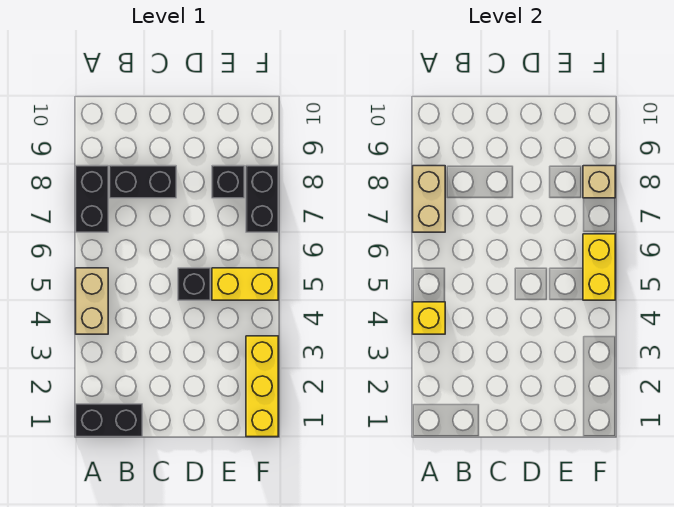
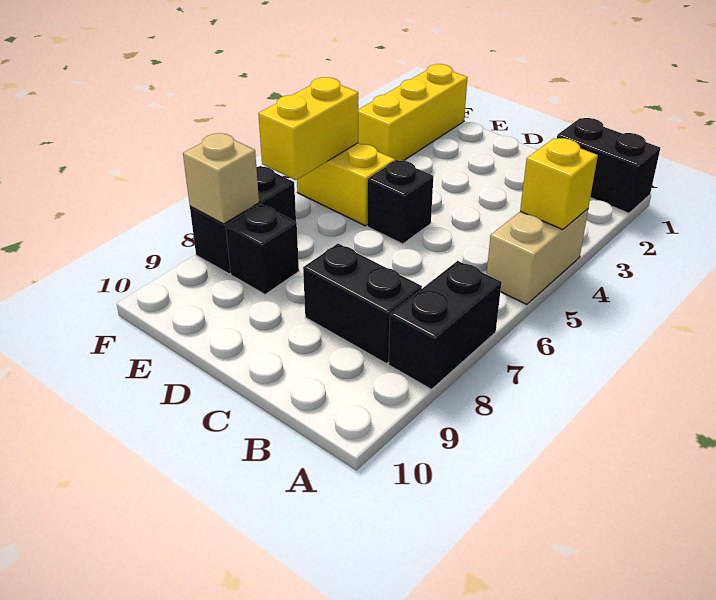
tan 1x2 brick [413,166,445,232] -> none

